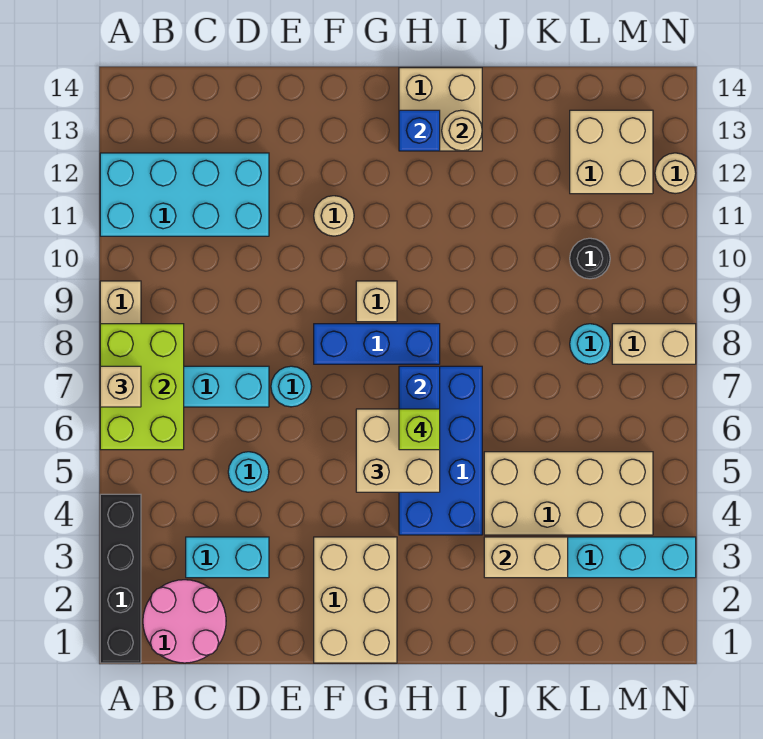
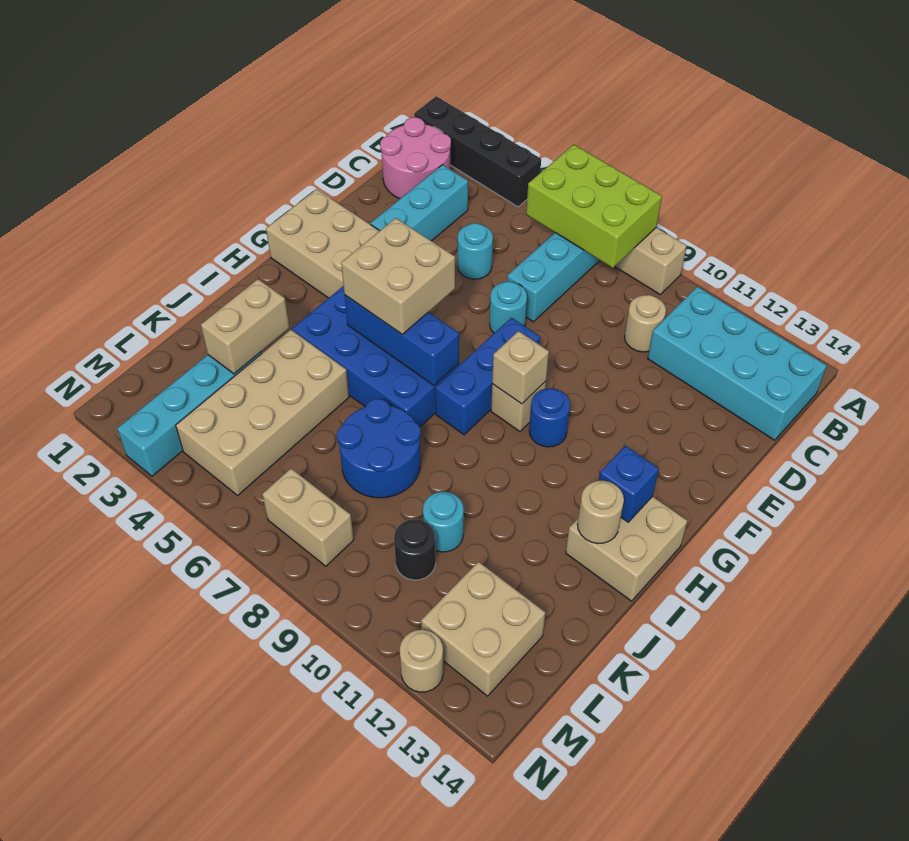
tan 1x1 brick [100,366,141,407] -> tan 1x1 brick moved to [492,331,549,404]
cyan 2x4 brick [100,153,269,236] -> cyan 2x4 brick turned to [648,287,827,440]
cyan 1x2 brick [186,537,269,578] -> cyan 1x3 brick [371,165,468,241]
tan 1x1 round brick [314,196,354,236] -> tan 1x1 round brick moved to [624,295,666,352]
none -> blue 1x1 round brick [529,388,570,447]
lime 1x1 brick [399,409,440,450] -> none
none -> blue 2x2 round brick [337,399,420,498]
cyan 1x1 round brick [570,324,610,364] -> cyan 1x1 round brick moved to [423,492,464,552]
tan 1x2 brick [612,324,696,364] -> tan 1x2 brick turned to [262,469,354,566]

